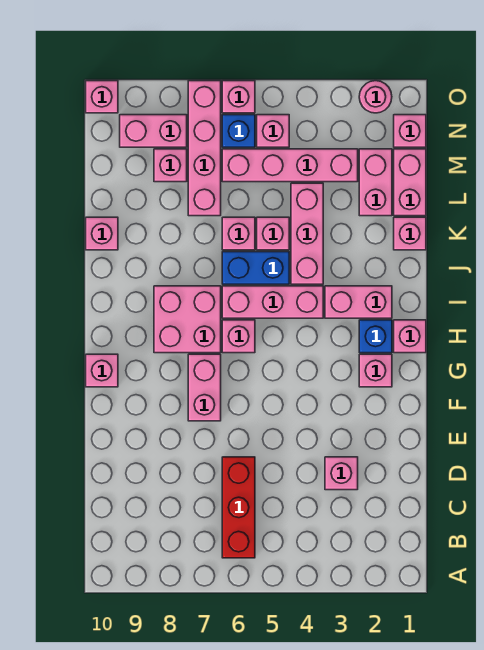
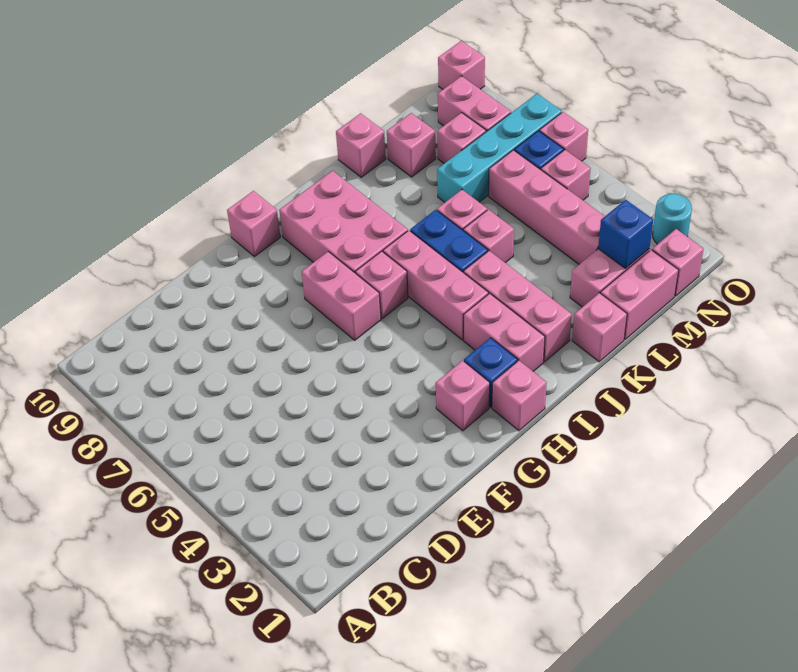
red 1x3 brick [222,457,255,558] -> none
pink 1x1 brick [325,457,358,490] -> pink 1x1 brick moved to [387,113,436,177]
pink 1x2 brick [188,354,221,421] -> pink 1x2 brick turned to [302,252,381,340]
pink 2x2 brick [154,286,221,353] -> pink 2x3 brick [279,171,408,273]
pink 1x3 brick [291,183,323,284] -> pink 1x3 brick turned to [464,251,572,362]
pink 1x4 brick [188,81,221,216] -> cyan 1x4 brick [437,94,562,202]
none -> blue 1x1 brick [598,200,653,269]
pink 1x1 round brick [359,81,392,113] -> cyan 1x1 round brick [652,194,692,244]

